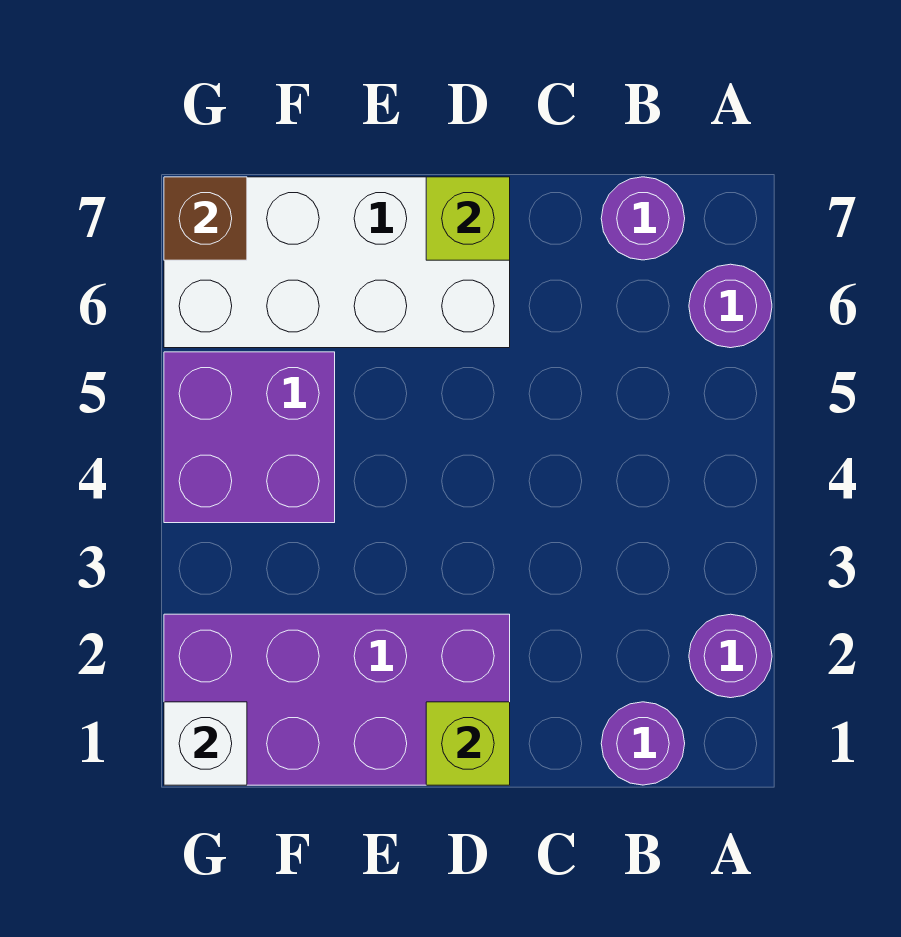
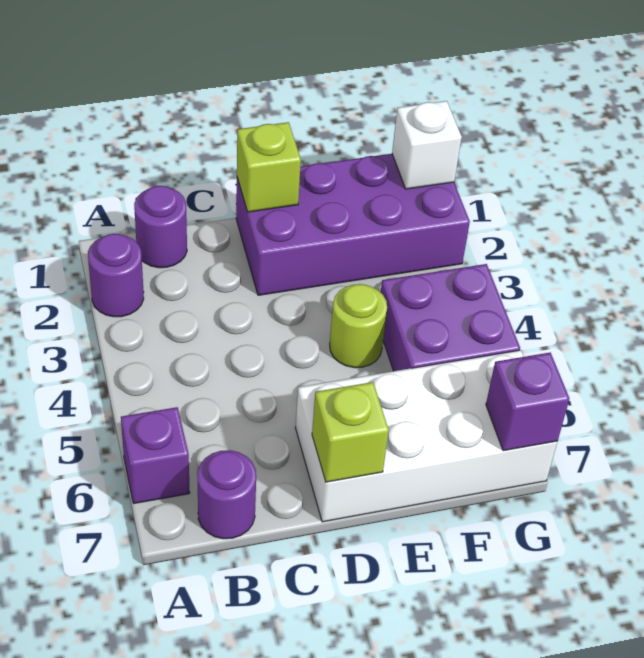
purple 1x1 round brick [689,264,772,348] -> purple 1x1 brick [121,407,190,503]
none -> lime 1x1 round brick [330,284,387,368]
brown 1x1 brick [164,177,247,260] -> purple 1x1 brick [486,353,569,451]

